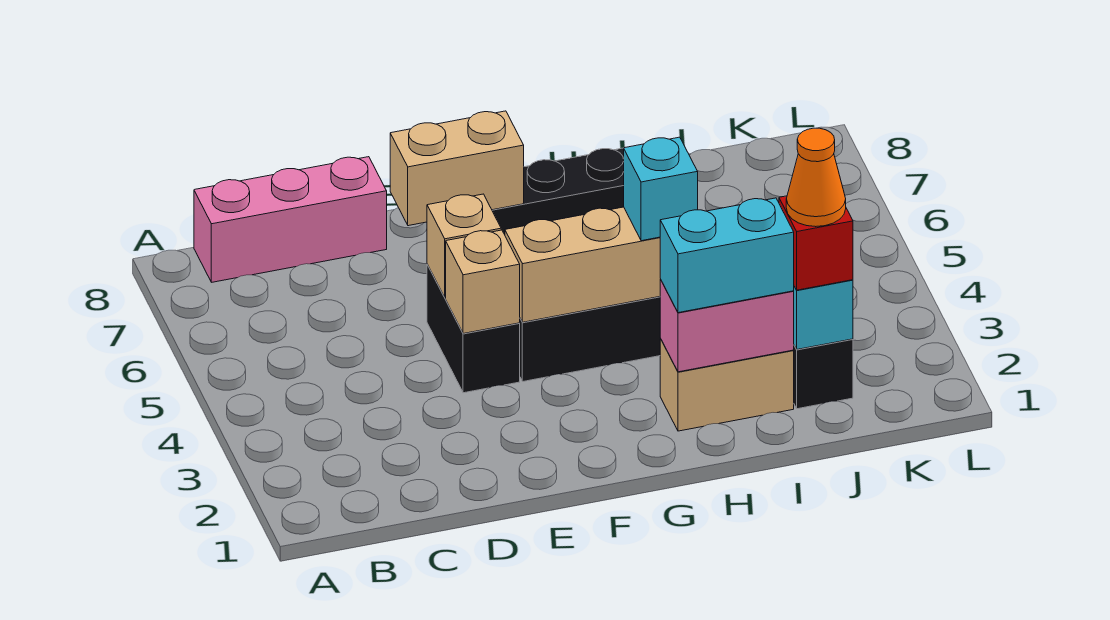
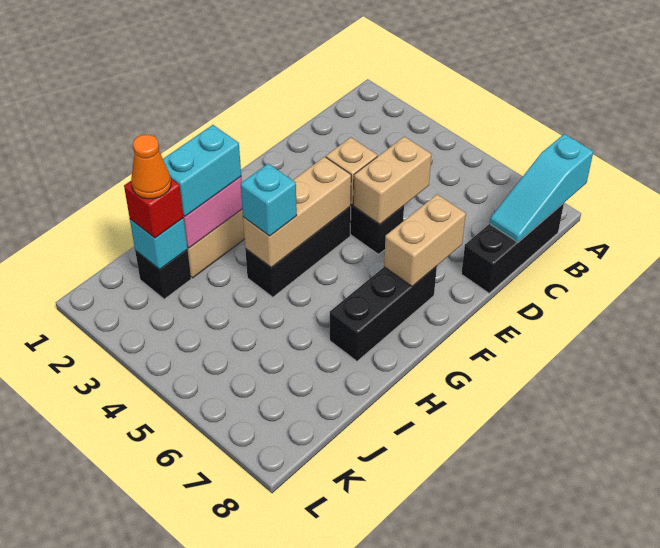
none -> cyan 1x3 slope [489,134,593,242]
pink 1x3 brick [194,157,387,282] -> black 1x3 brick [461,203,564,293]
tan 1x1 brick [427,194,501,297] -> tan 1x2 brick [353,136,432,224]

